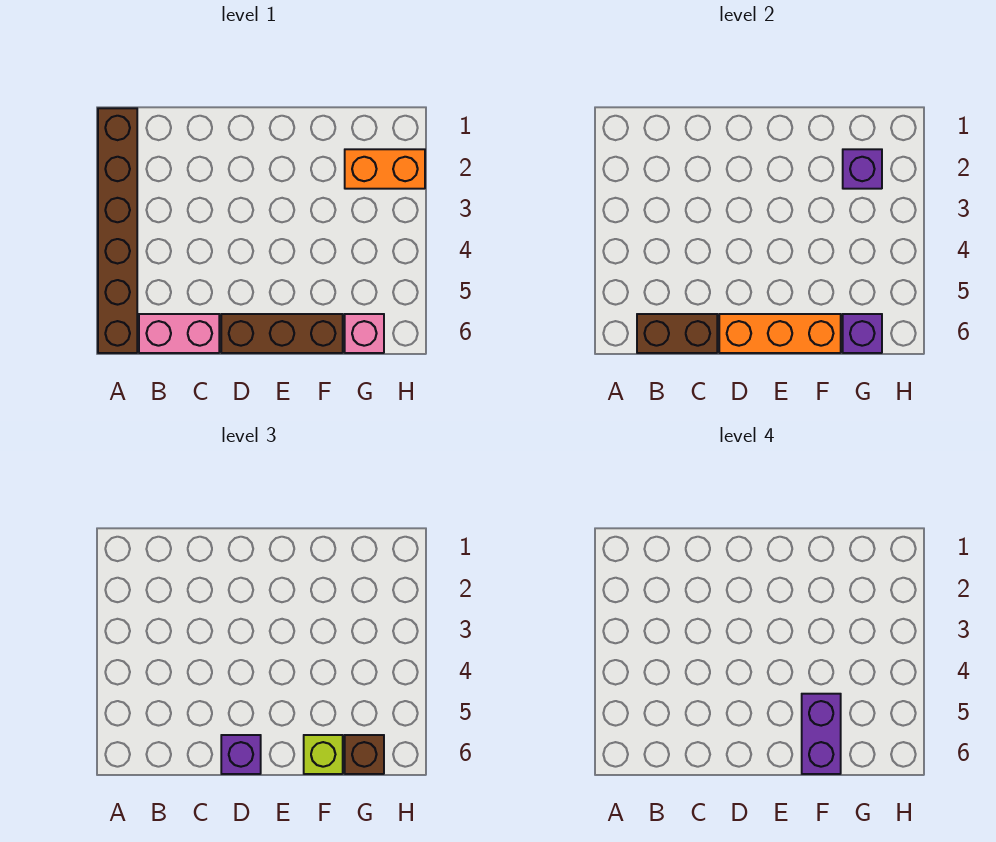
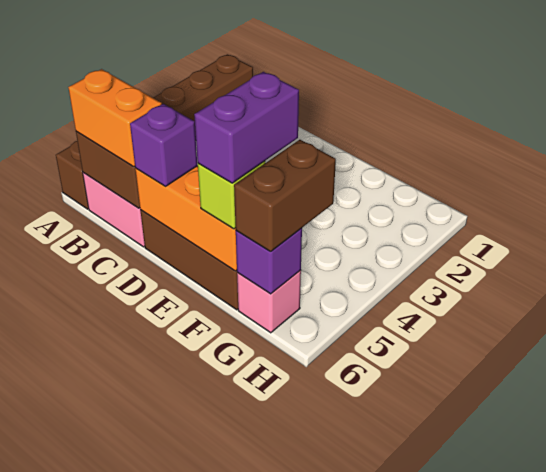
orange 1x2 brick [345,149,425,189] -> orange 1x2 brick moved to [68,69,162,167]
purple 1x1 brick [843,149,882,189] -> none
brown 1x1 brick [345,735,384,774] -> brown 1x2 brick [234,140,336,252]

